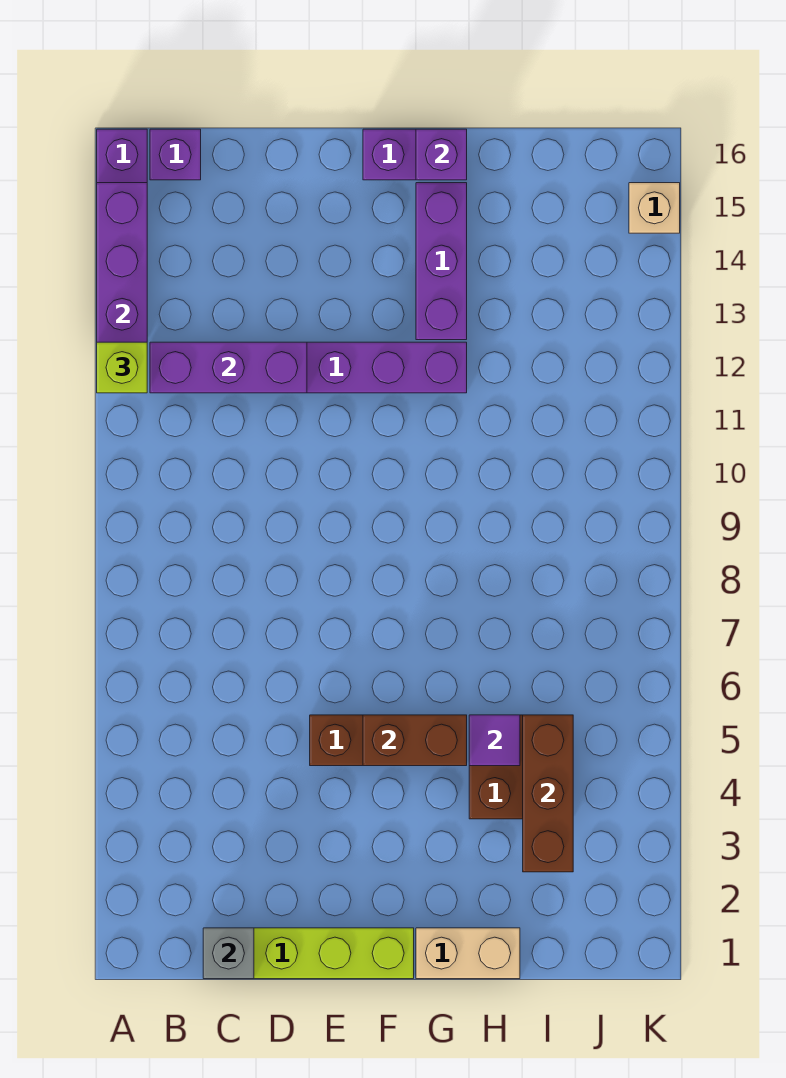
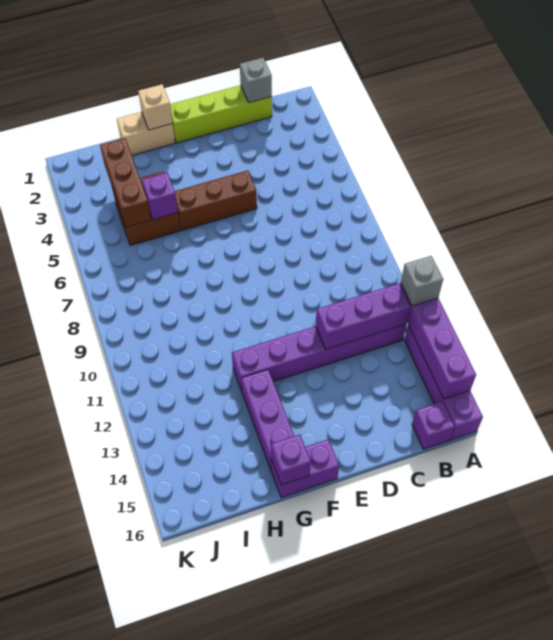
lime 1x1 brick [97,342,147,393] -> grey 1x1 brick [401,256,443,306]
brown 1x2 brick [363,715,467,766] -> none
purple 1x1 tile [469,715,520,766] -> purple 1x1 brick [142,173,178,220]
tan 1x1 brick [629,183,680,233] -> tan 1x1 brick moved to [138,84,173,130]

